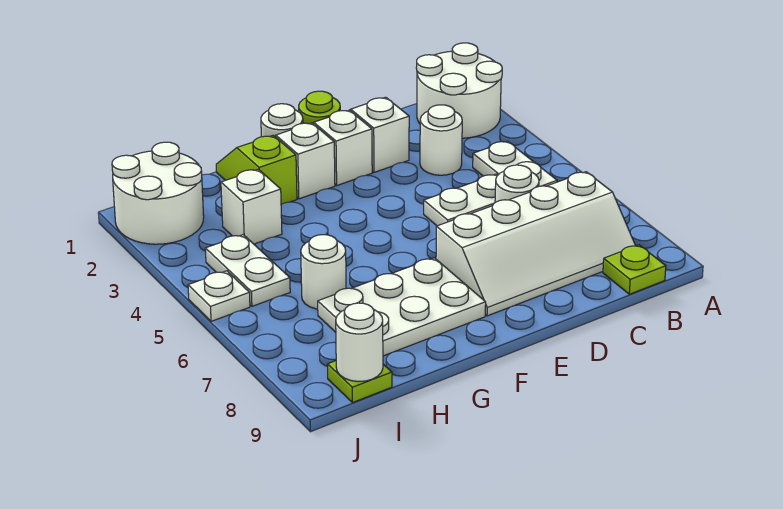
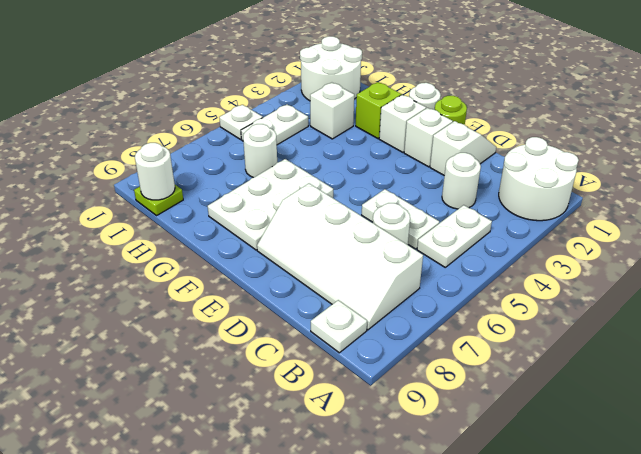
lime 1x1 plate [603,245,666,294] -> white 1x1 plate [311,300,367,353]
white 2x3 plate [318,258,486,356] -> white 2x3 plate turned to [208,159,333,250]

